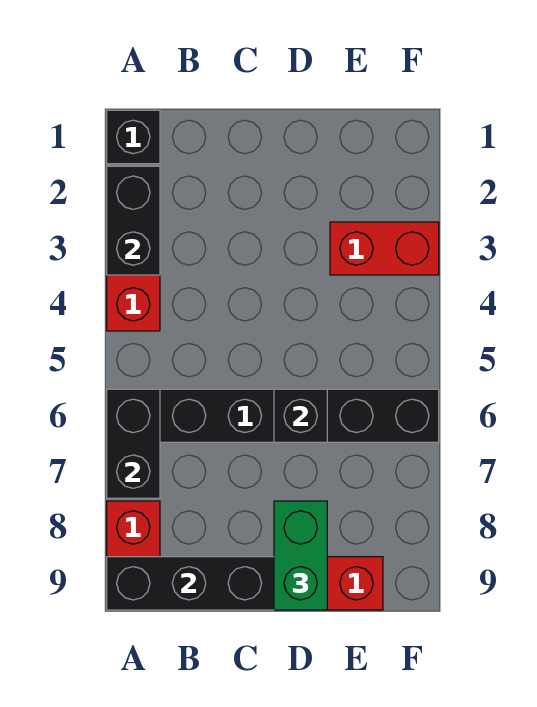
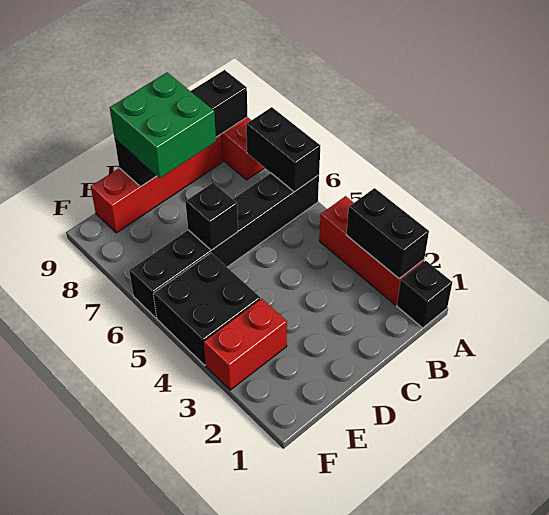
green 1x2 brick [274,501,327,610] -> green 2x2 brick [110,73,216,178]
none -> black 2x2 brick [153,253,260,365]

